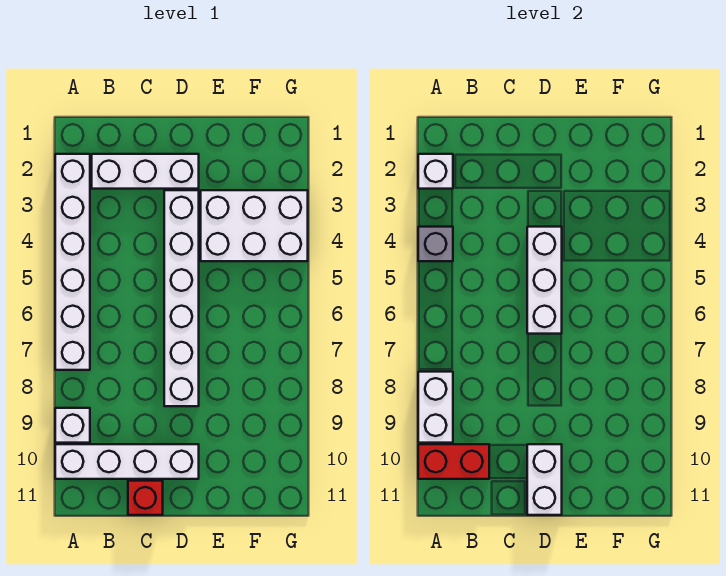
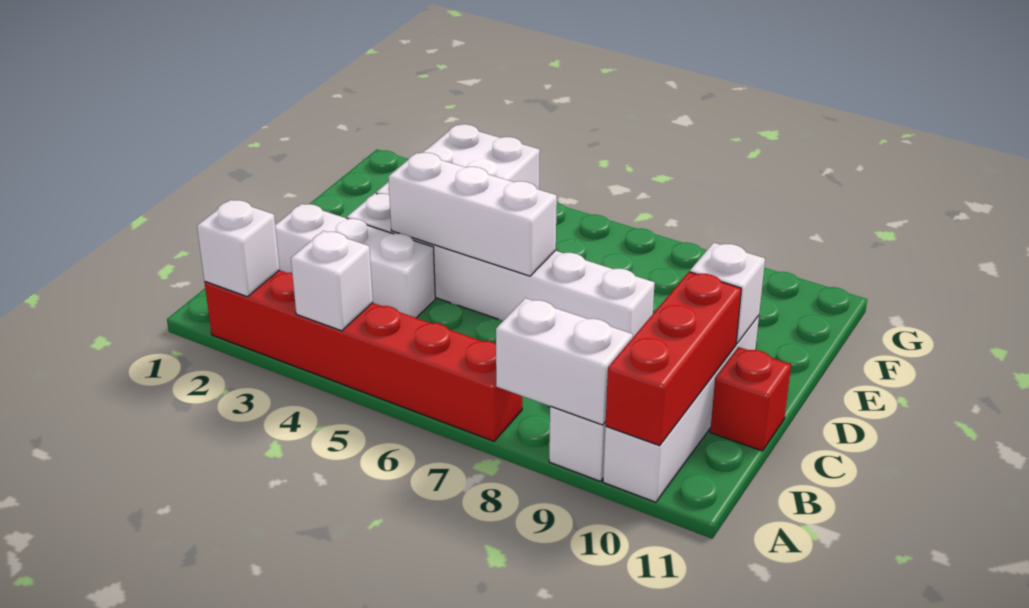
white 1x6 brick [55,154,90,370] -> red 1x6 brick [205,270,522,441]
grey 1x1 brick [418,227,453,261] -> white 1x1 brick [291,231,373,331]
red 1x2 brick [418,444,489,479] -> red 1x3 brick [606,272,741,446]
white 1x3 brick [92,154,199,189] -> white 1x3 brick turned to [275,204,435,318]
white 1x2 brick [527,444,562,515] -> white 1x1 brick [690,243,765,344]

